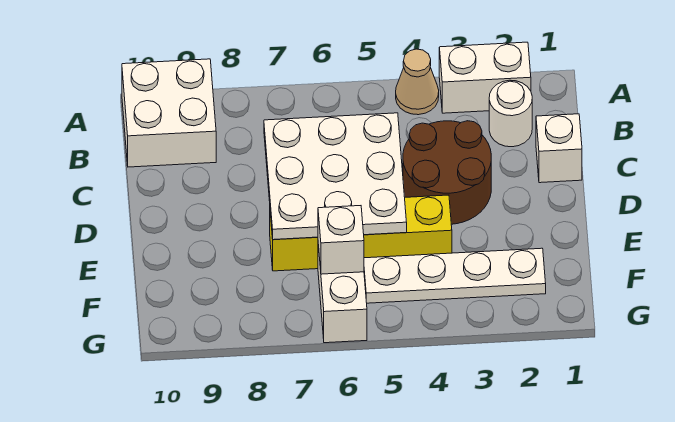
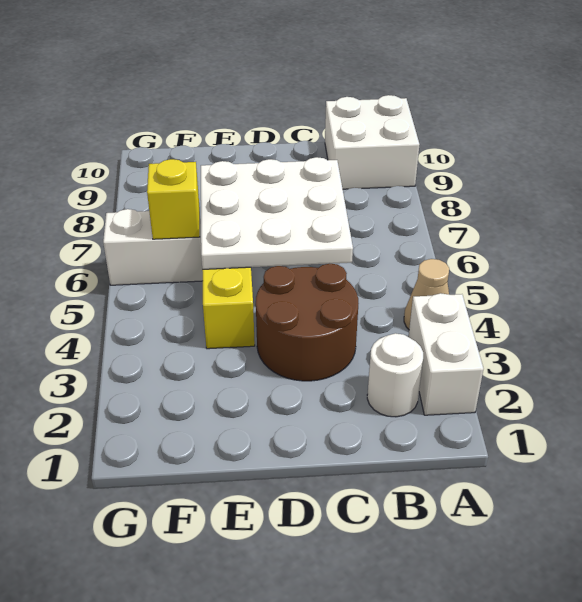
white 1x1 brick [536,114,582,183] -> none
white 1x4 plate [364,248,546,303] -> none
white 1x1 brick [318,206,364,274] -> yellow 1x1 brick [147,159,200,239]

